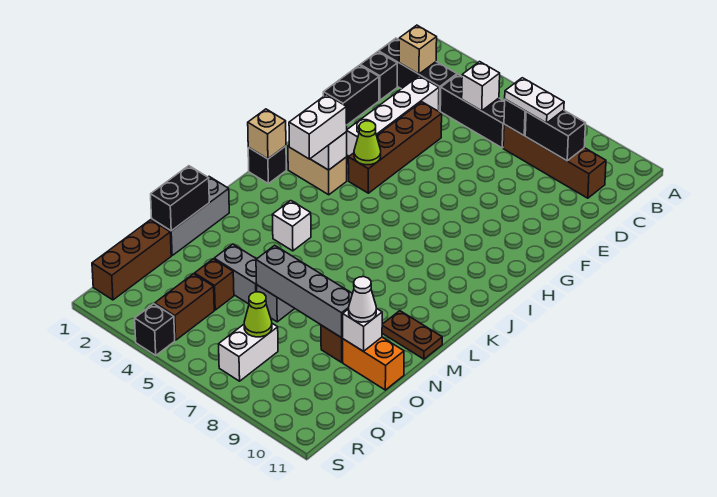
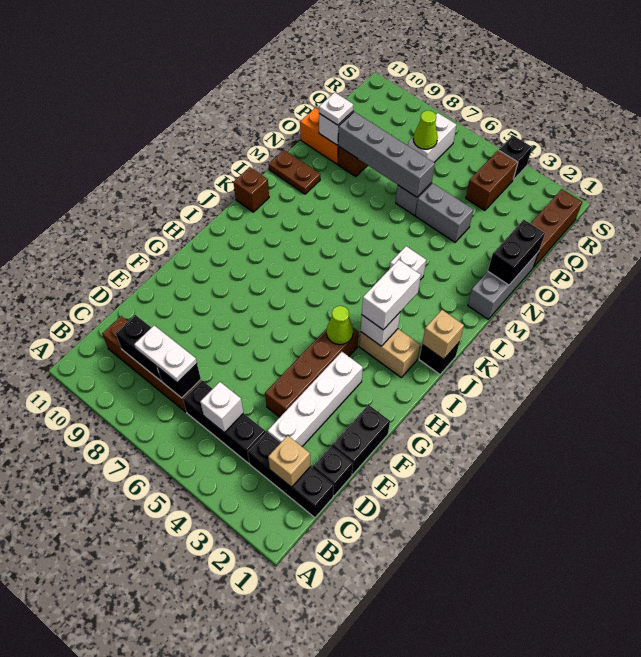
white 1x1 cone [349,277,376,322] -> white 1x1 plate [319,92,353,125]
brown 1x1 brick [195,259,234,310] -> brown 1x1 brick moved to [234,167,269,212]

